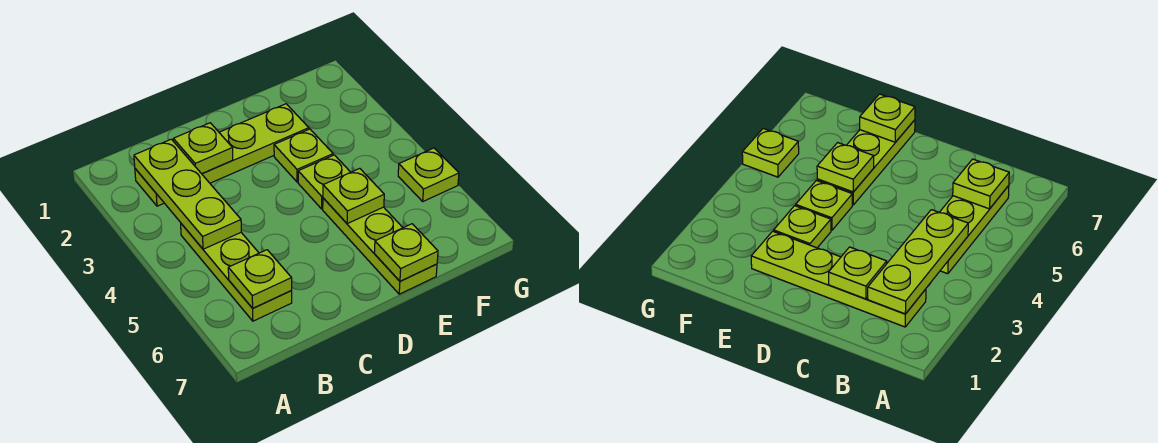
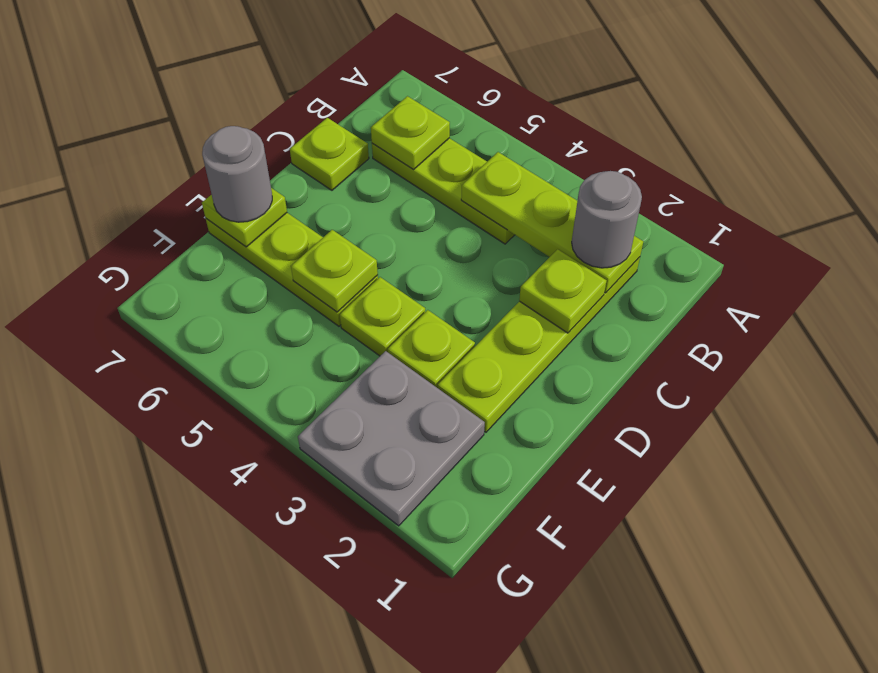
none -> grey 1x1 round brick [572,171,642,268]
none -> grey 1x1 round brick [202,126,272,222]
none -> grey 2x2 plate [298,351,485,526]
lime 1x1 plate [398,148,459,201] -> lime 1x1 plate moved to [290,118,369,190]

